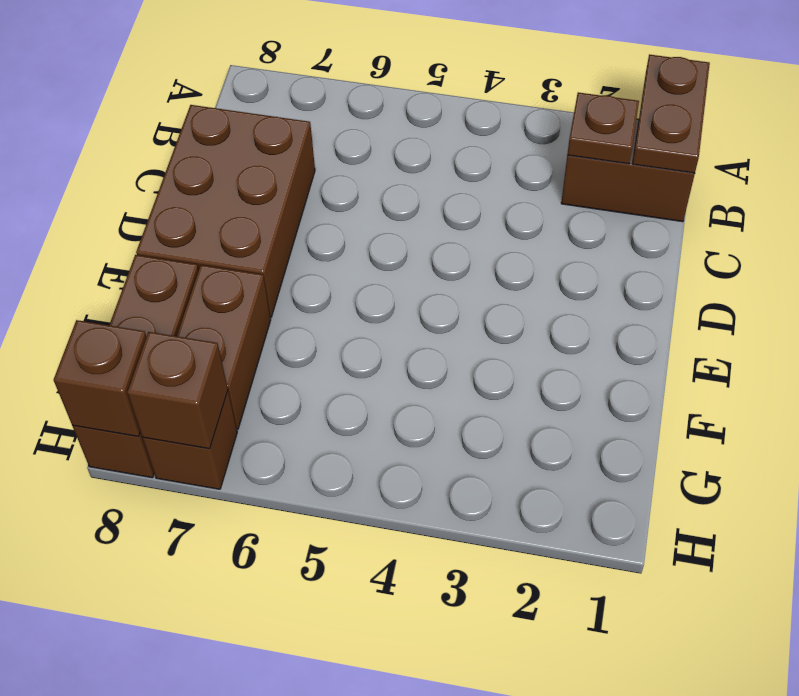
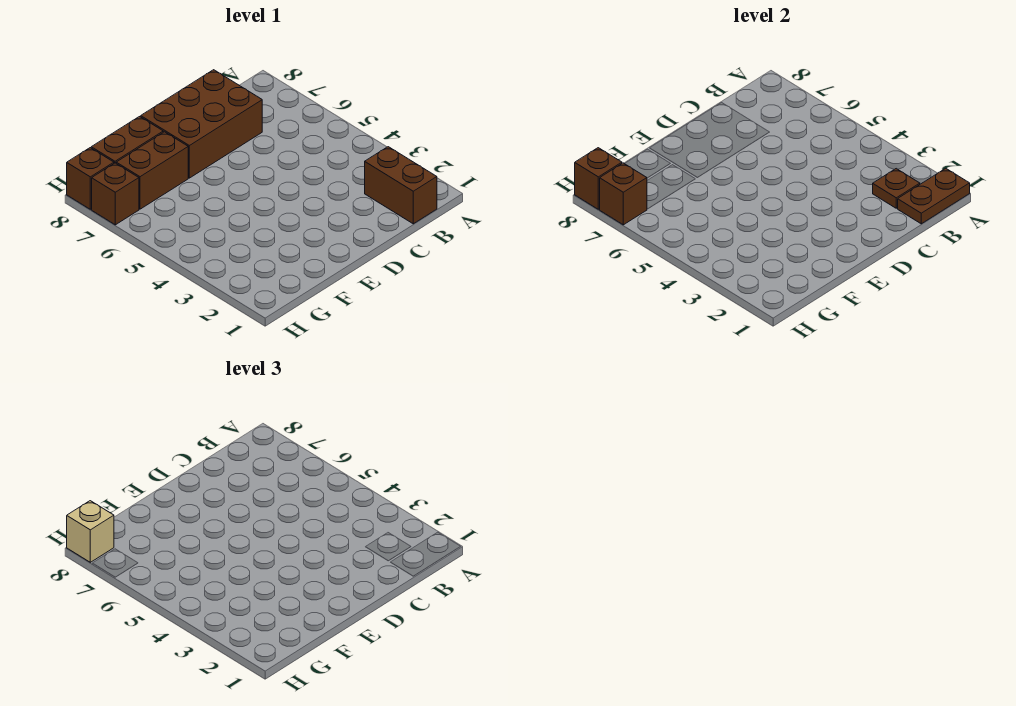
none -> tan 1x1 brick [67,501,114,562]

